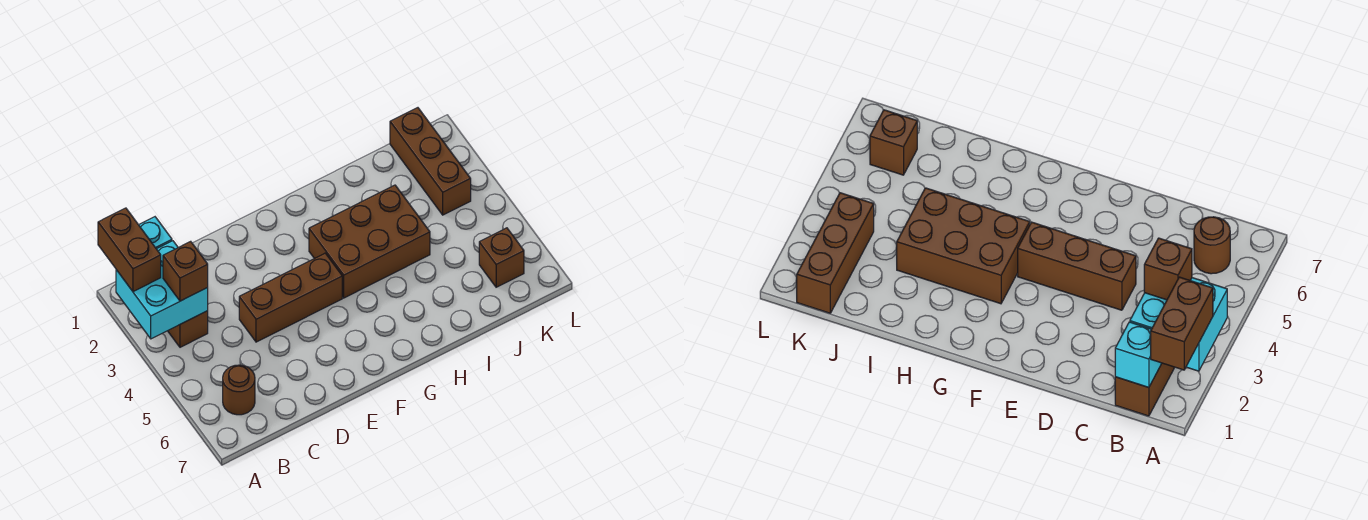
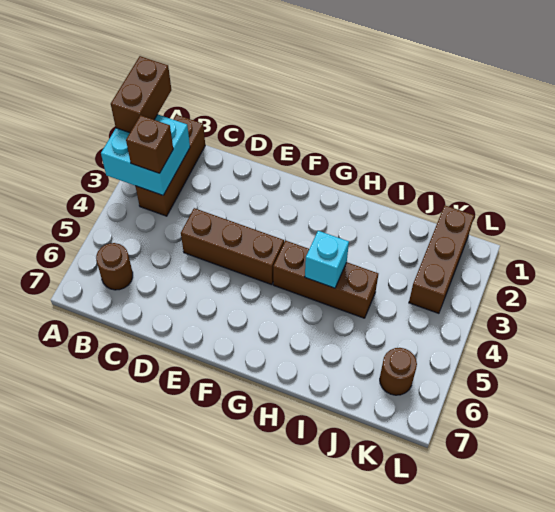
cyan 1x1 brick [139,217,172,249] -> cyan 1x1 brick moved to [305,231,349,288]
brown 2x3 brick [309,185,430,298] -> brown 1x3 brick [273,240,378,318]
brown 1x1 brick [479,228,524,287] -> brown 1x1 round brick [380,348,417,395]

